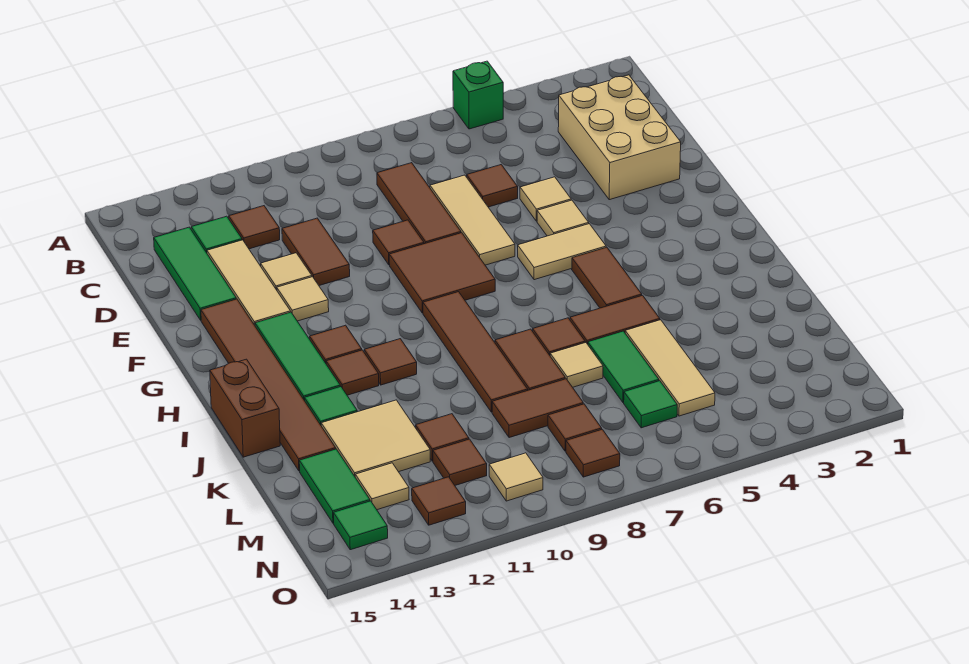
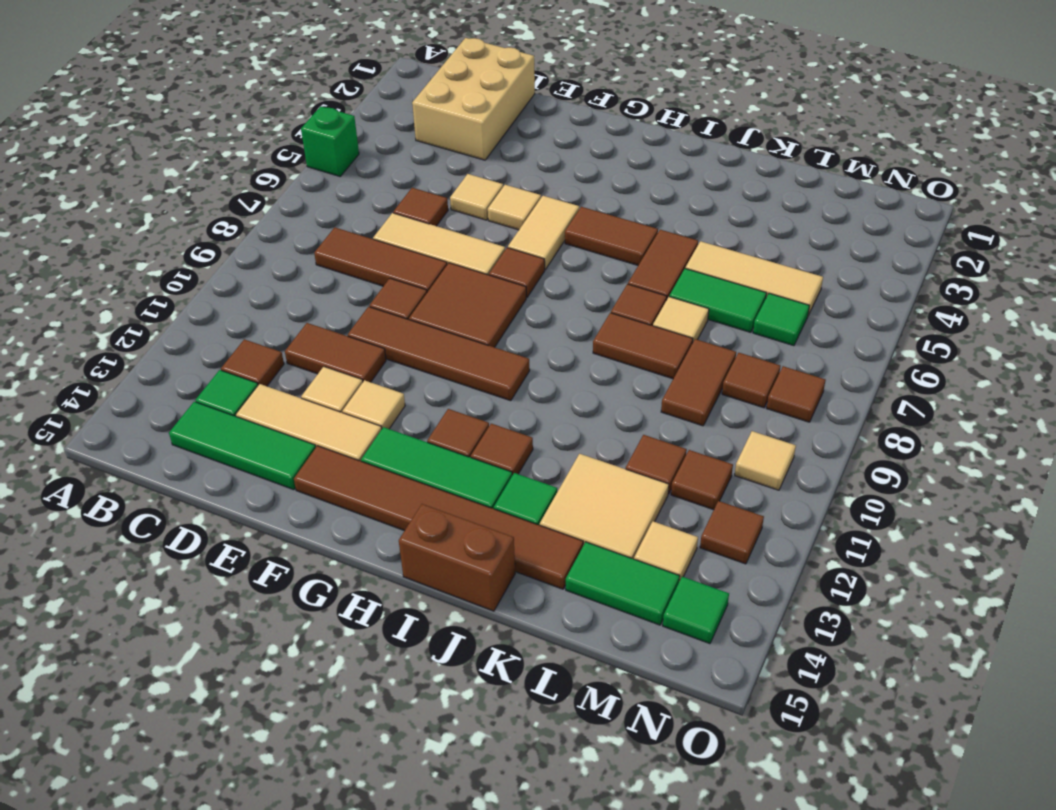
tan 2x3 brick [558,75,681,200] -> tan 2x3 brick turned to [412,38,535,160]
brown 1x4 tile [423,292,528,412] -> brown 1x4 tile moved to [348,307,530,401]
brown 1x1 tile [364,339,417,385] -> brown 1x1 tile moved to [489,248,545,297]

